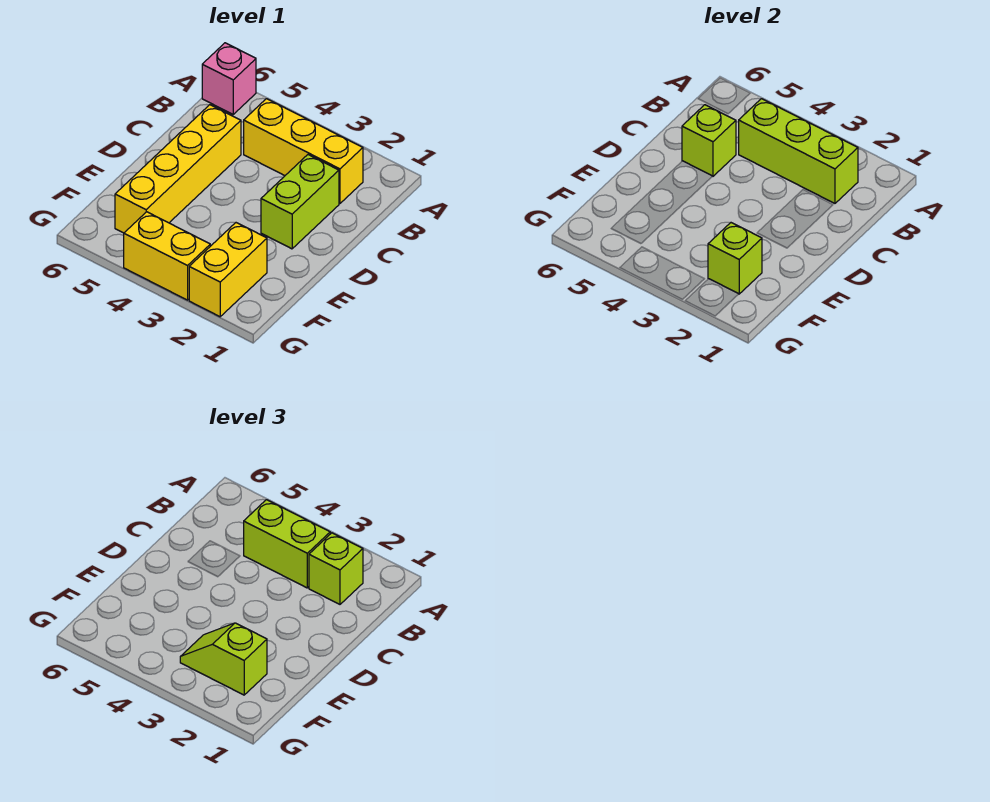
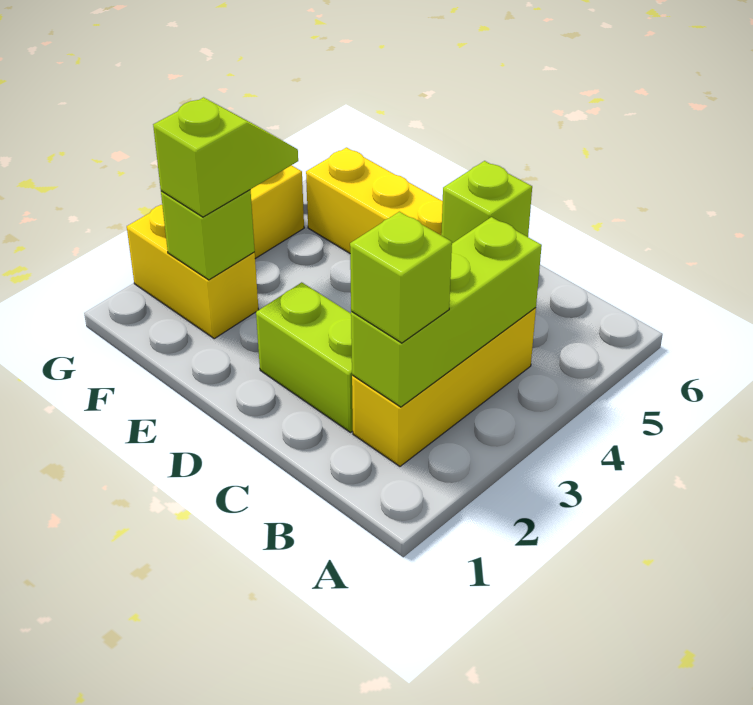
pink 1x1 brick [202,43,256,114] -> none
lime 1x2 brick [244,500,330,588] -> none

